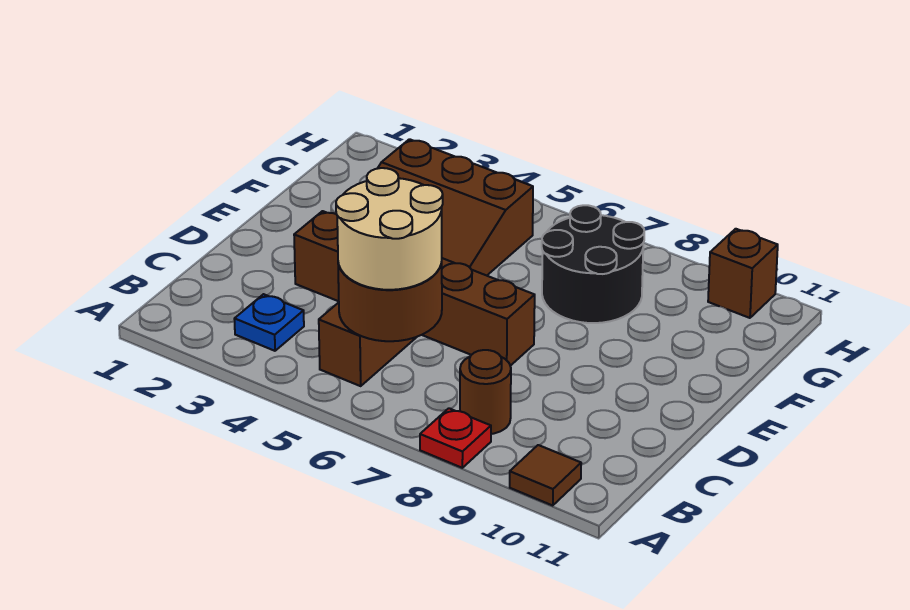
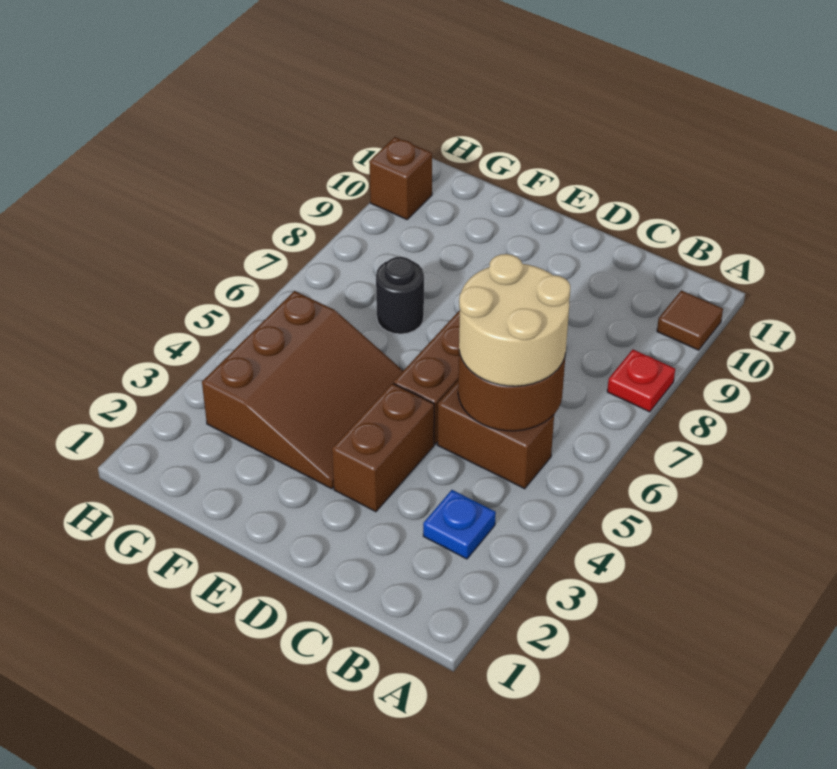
brown 1x1 round brick [460,350,511,434] -> none
black 2x2 round brick [542,205,644,323] -> black 1x1 round brick [376,257,424,334]

